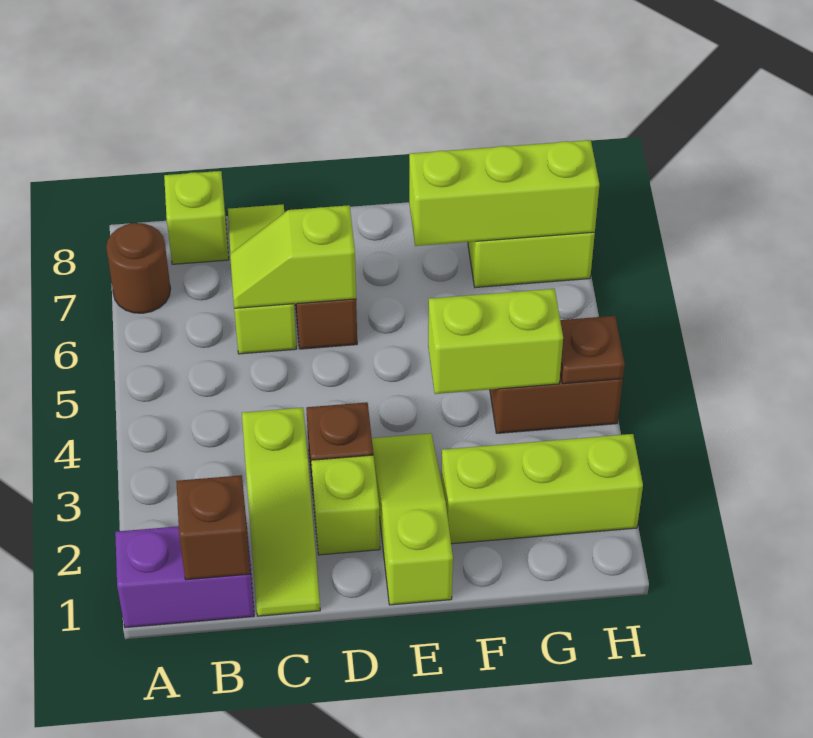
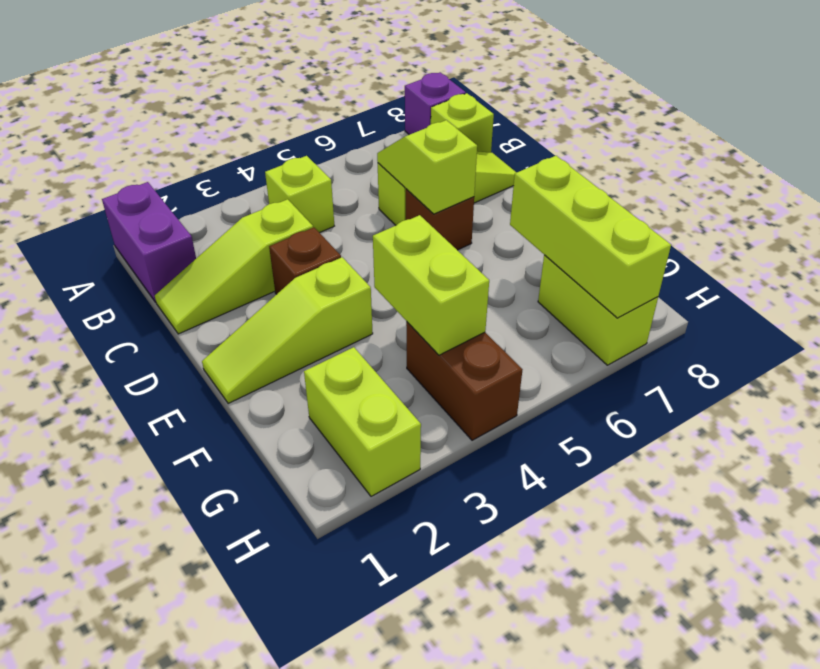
brown 1x1 round brick [106,223,171,313] -> none
none -> purple 1x1 brick [405,72,466,135]
brown 1x1 brick [176,475,250,580] -> none
lime 1x1 brick [311,455,380,555] -> lime 1x1 brick moved to [265,156,334,233]
lime 1x3 slope [372,433,453,605] -> lime 1x3 slope turned to [202,257,373,403]
lime 1x3 brick [441,434,643,544] -> lime 1x2 brick [304,347,421,496]
brown 1x1 plate [560,316,625,384] -> none

